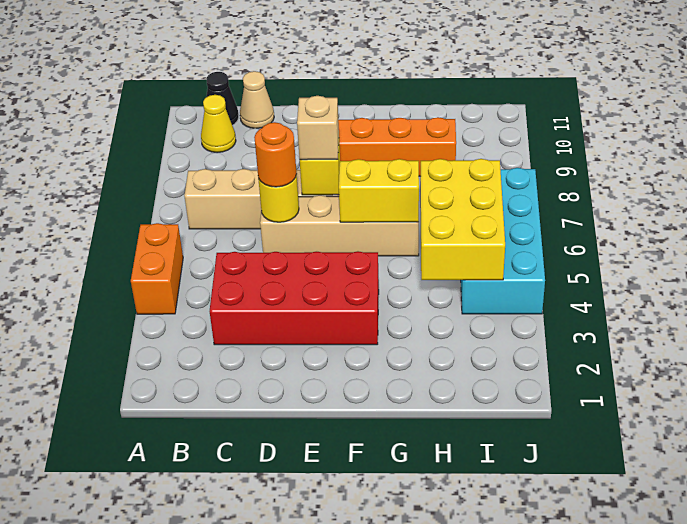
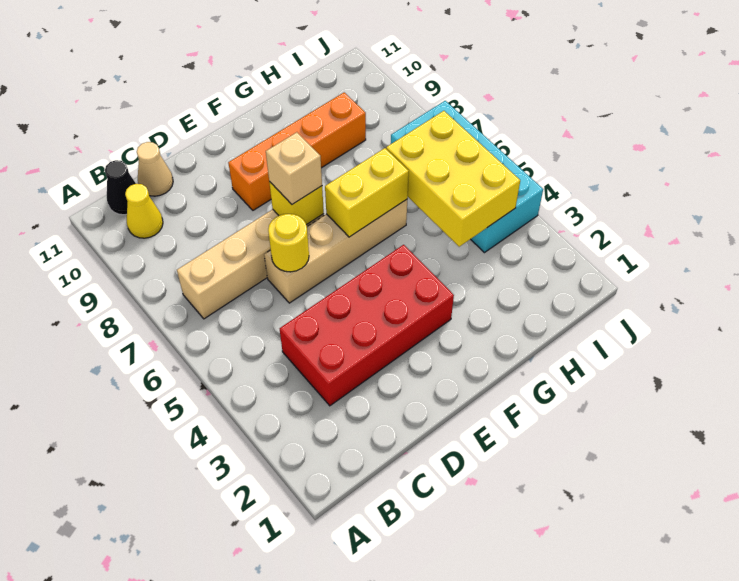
orange 1x2 brick [131,223,183,314] -> none
orange 1x1 round brick [254,122,297,187] -> none

